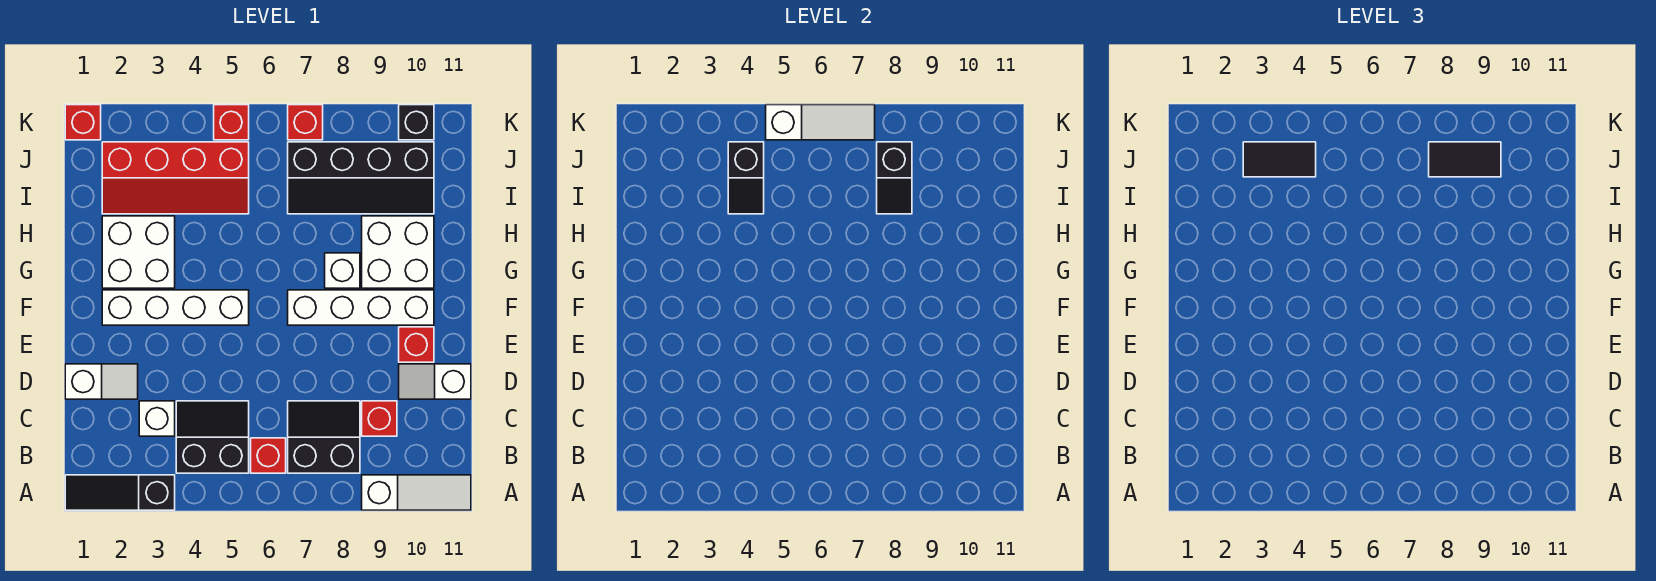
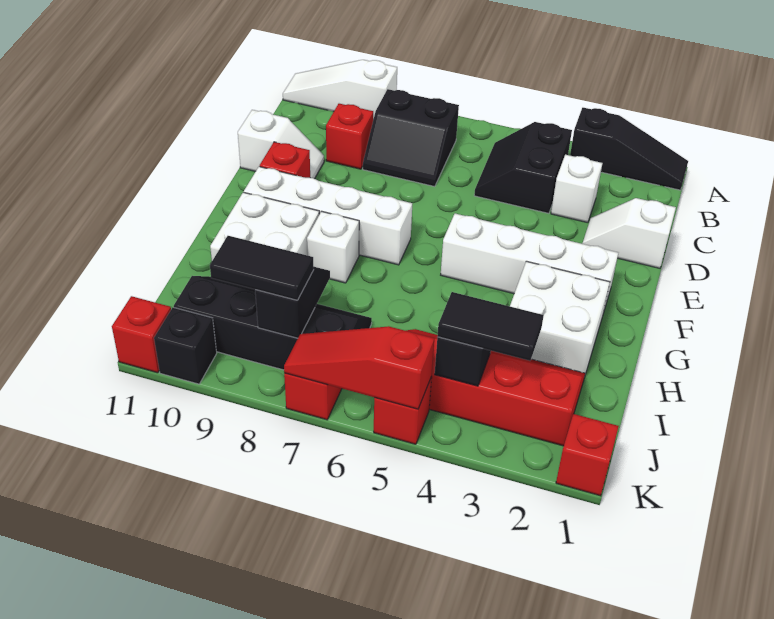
black 2x2 slope [176,401,249,473] -> black 2x2 slope turned to [474,122,572,213]
red 1x1 brick [251,438,286,473] -> red 1x1 brick moved to [112,296,171,373]
white 1x3 slope [766,105,875,140] -> red 1x3 slope [284,326,434,409]

